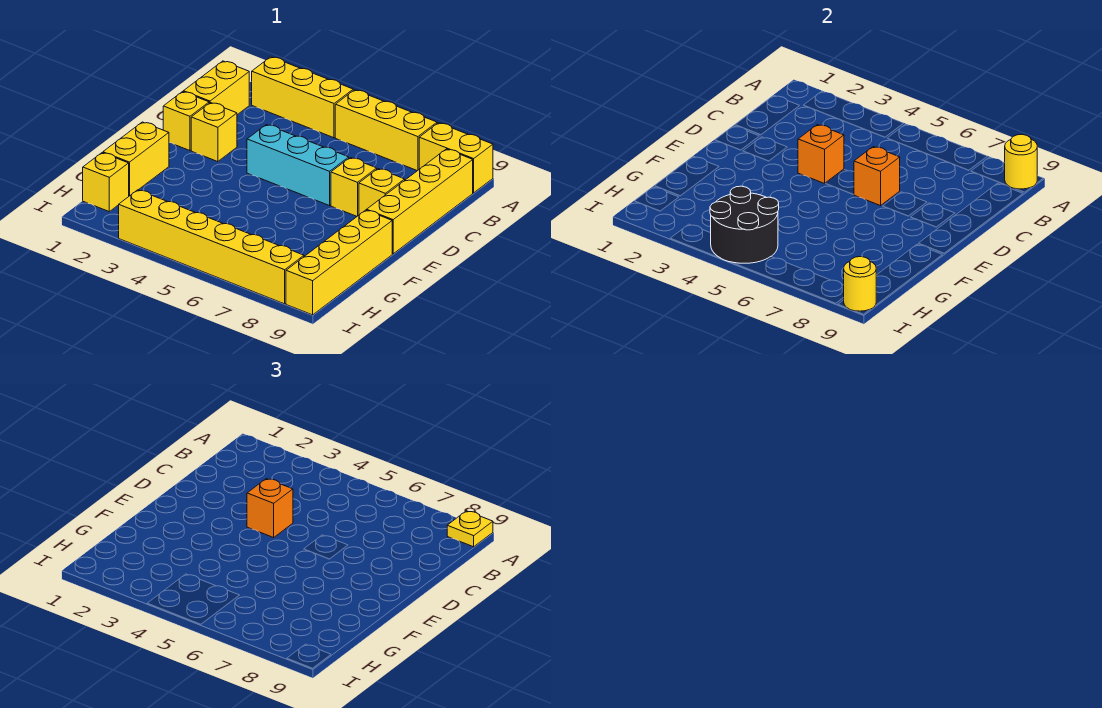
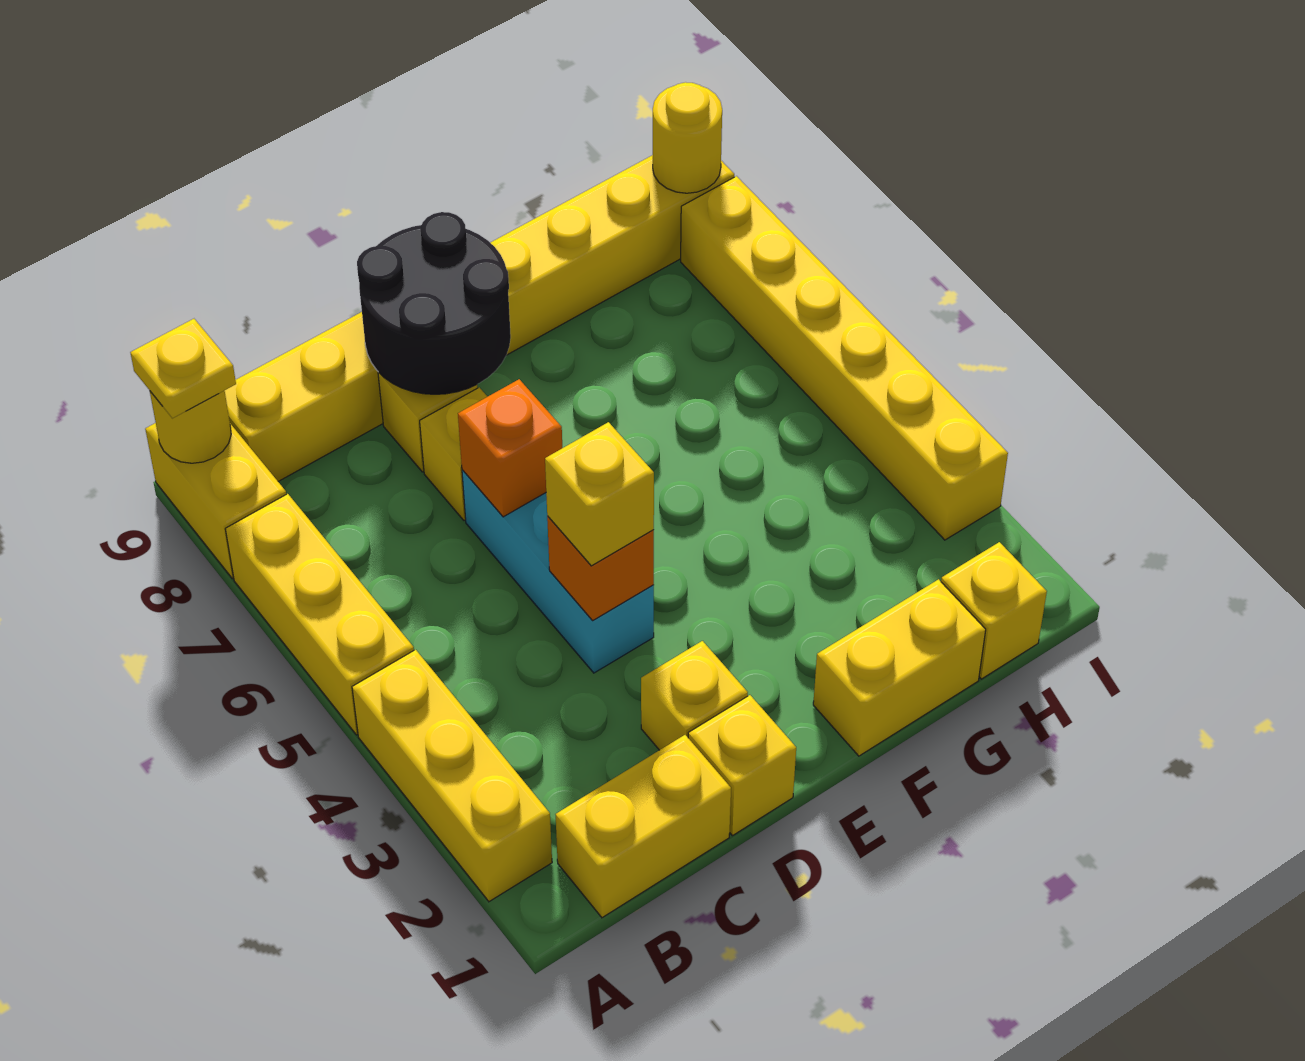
orange 1x1 brick [247,479,293,537] -> yellow 1x1 brick [545,422,654,566]
black 2x2 round brick [710,186,779,263] -> black 2x2 round brick moved to [357,212,511,394]

